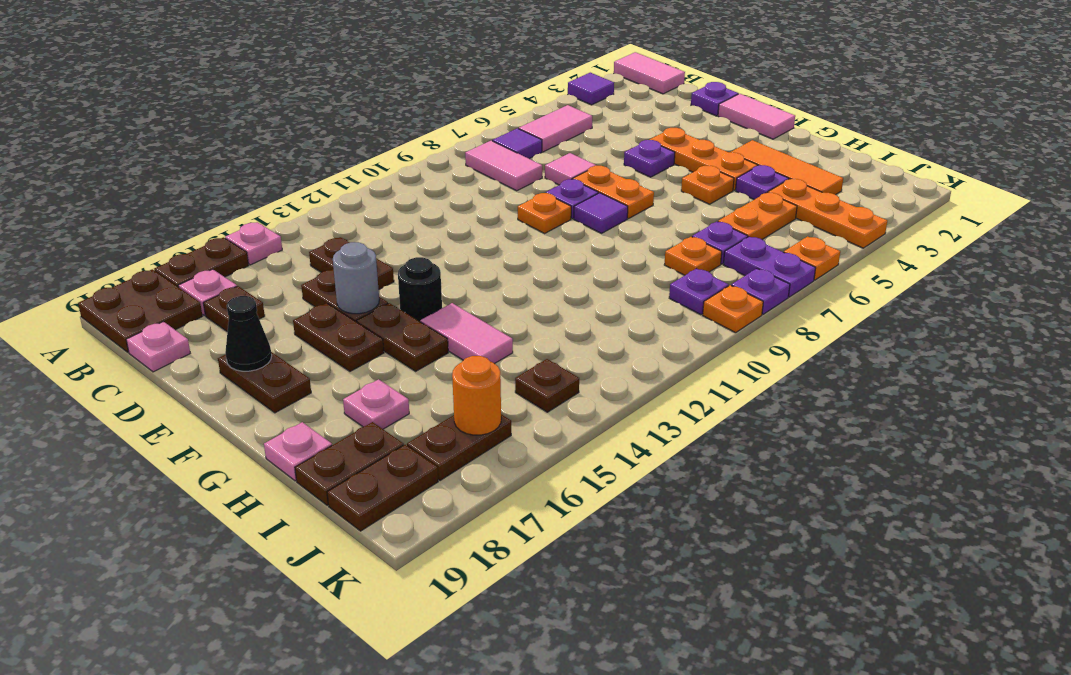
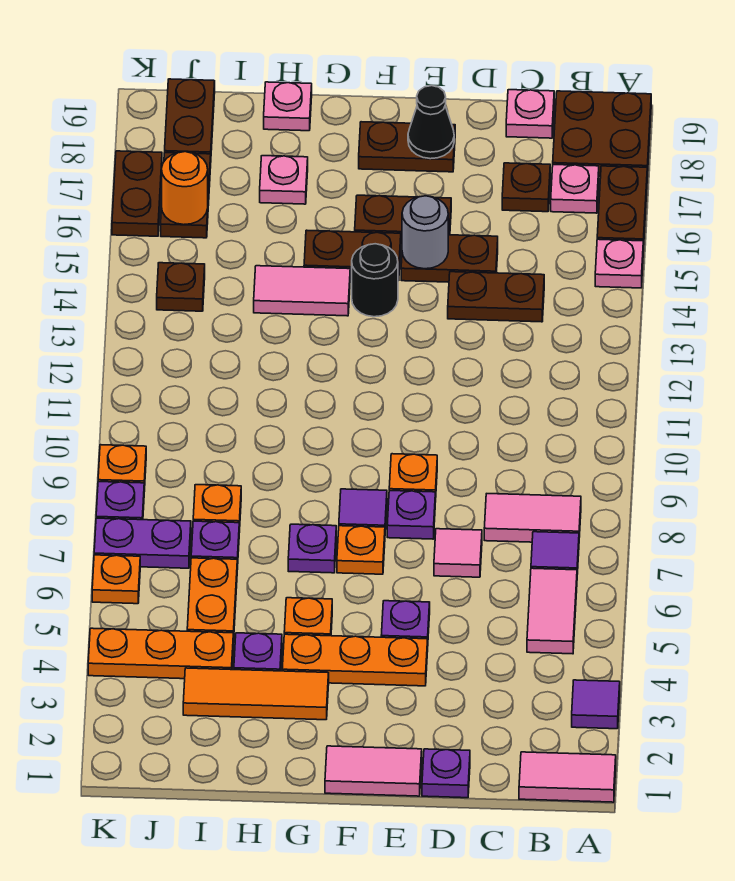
orange 1x2 plate [573,166,654,219] -> orange 1x1 plate [337,526,385,574]
brown 1x2 plate [295,422,404,506] -> brown 1x2 plate moved to [112,151,162,236]
purple 1x1 plate [669,269,728,315] -> purple 1x1 plate moved to [288,524,336,573]

